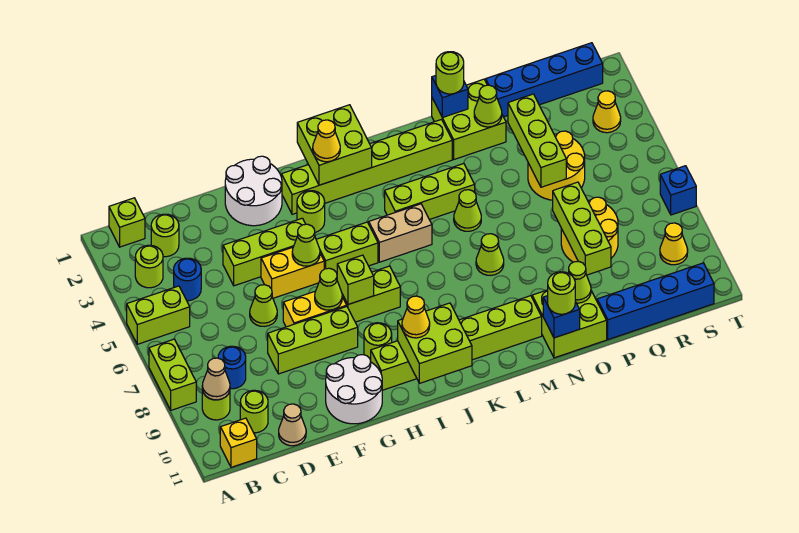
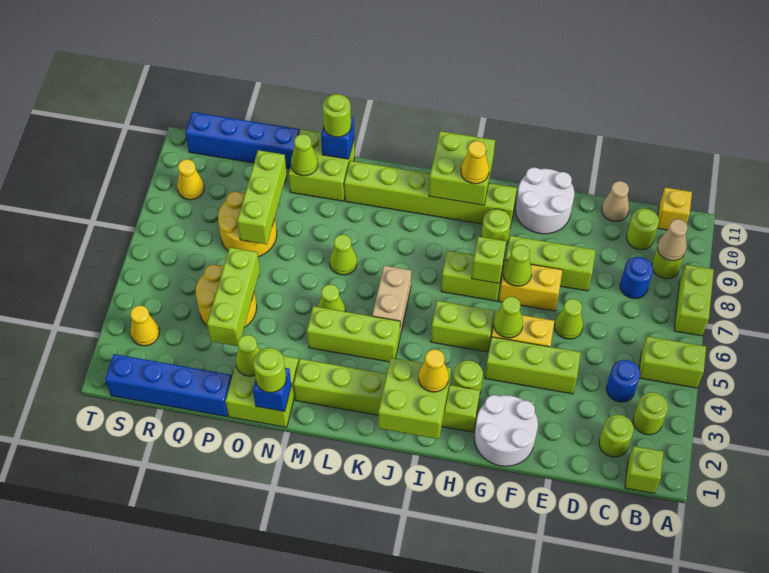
tan 1x2 brick [369,204,432,262] -> tan 1x2 brick turned to [372,266,411,335]
blue 1x1 brick [660,166,696,215] -> none

